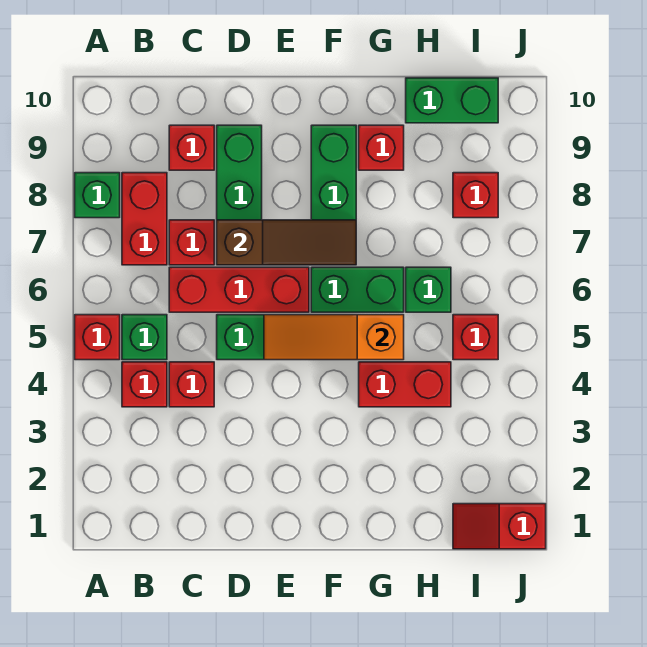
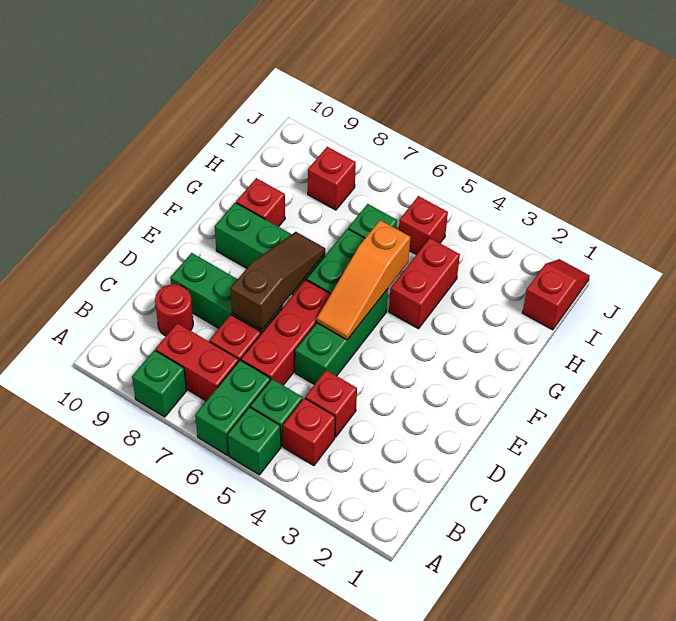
red 1x1 brick [75,315,120,360] -> green 1x1 brick [228,407,281,475]
red 1x1 brick [169,125,214,170] -> red 1x1 round brick [155,284,193,336]
green 1x2 brick [406,78,498,123] -> green 1x2 brick moved to [195,360,270,455]
red 1x2 slope [453,504,546,549] -> red 1x2 slope turned to [522,259,590,330]

